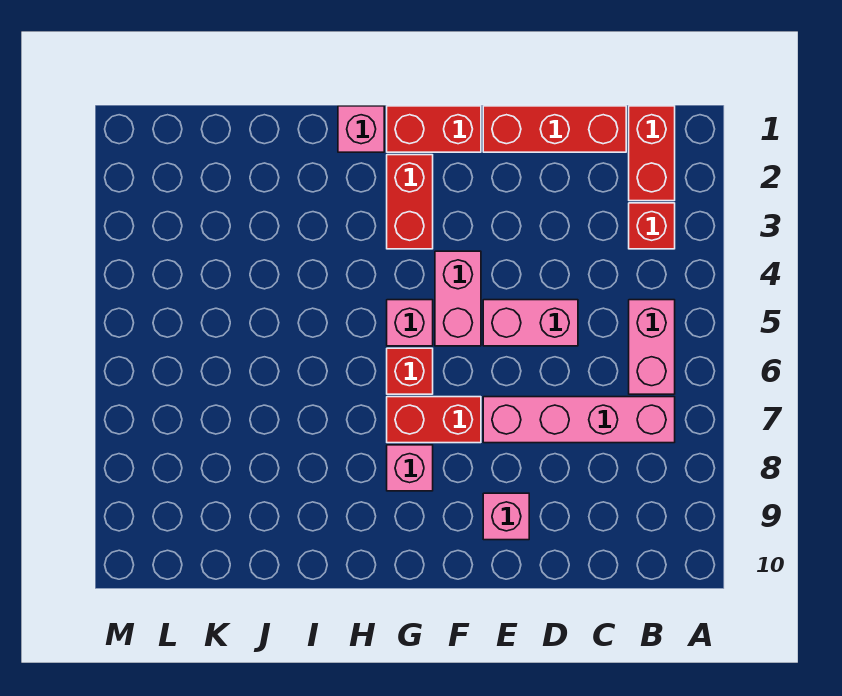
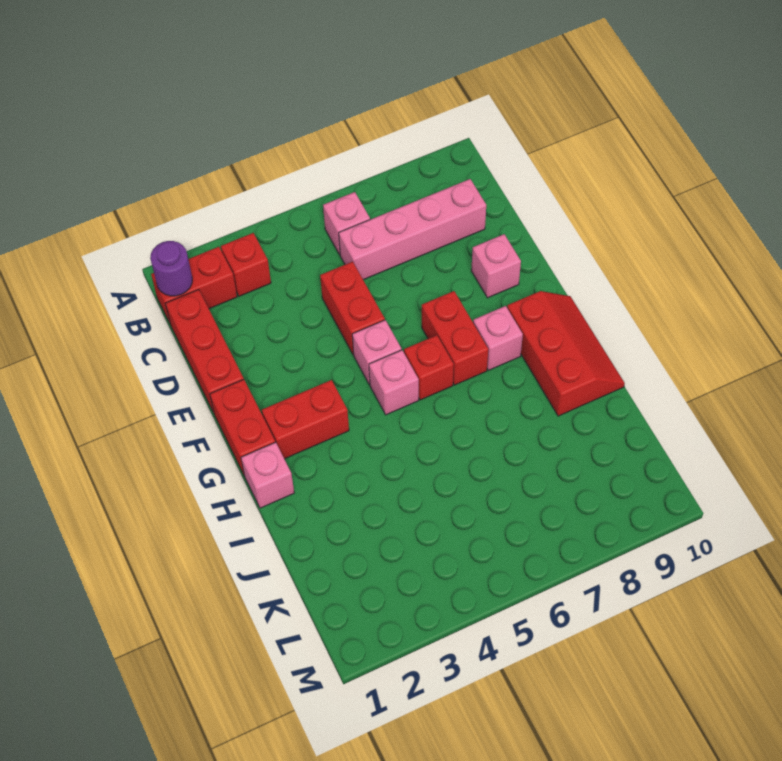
none -> purple 1x1 round brick [150,241,192,296]
pink 1x2 brick [629,300,675,394] -> pink 1x1 brick [323,192,370,255]
pink 1x4 brick [483,397,675,443] -> pink 1x4 brick turned to [339,179,486,280]
pink 1x2 brick [483,300,578,346] -> red 1x2 brick [320,262,385,355]
pink 1x2 brick [435,251,481,346] -> pink 1x1 brick [352,320,401,385]
none -> red 2x3 slope [507,291,625,416]

